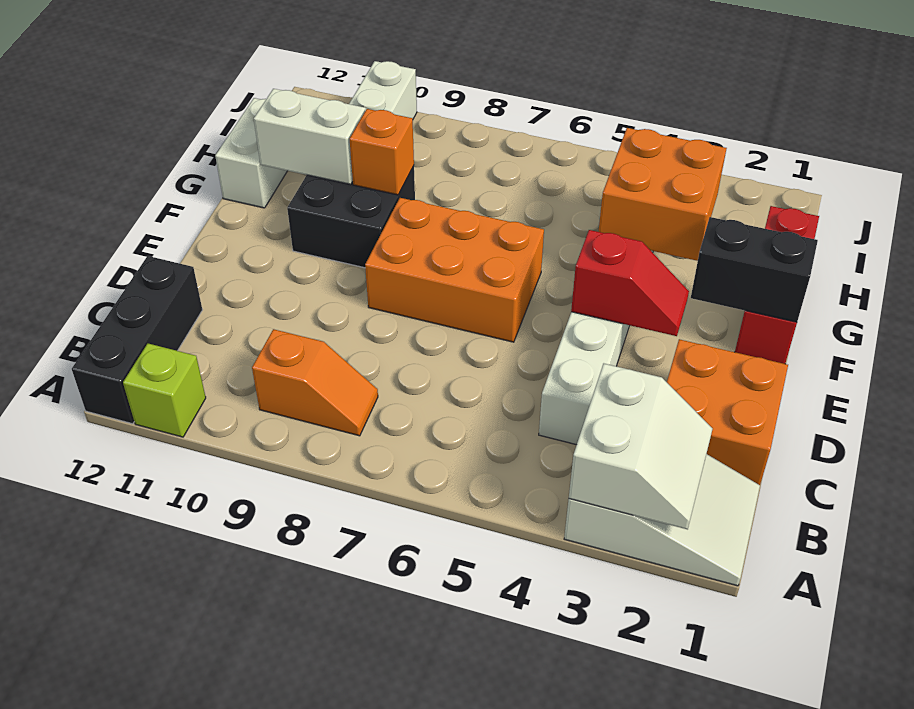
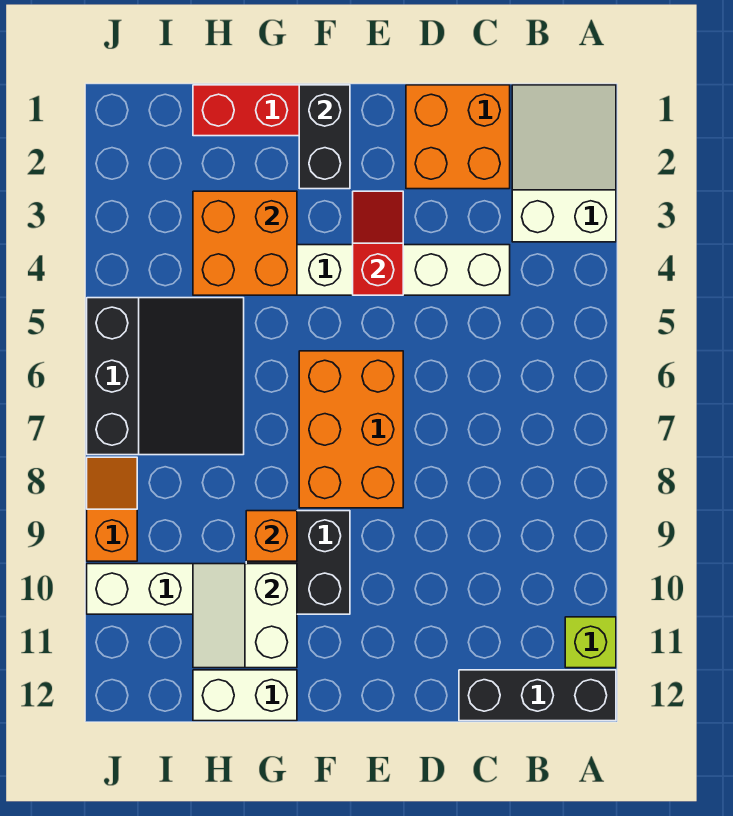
white 2x2 slope [569,364,713,529] -> none
orange 1x2 slope [252,329,378,436] -> orange 1x2 slope moved to [87,457,137,561]
none -> black 3x3 slope [87,298,244,455]

